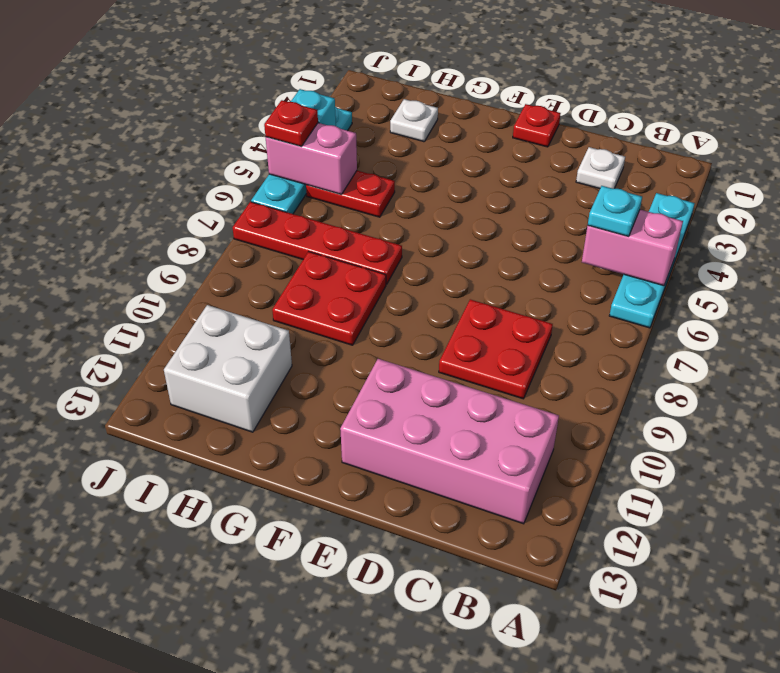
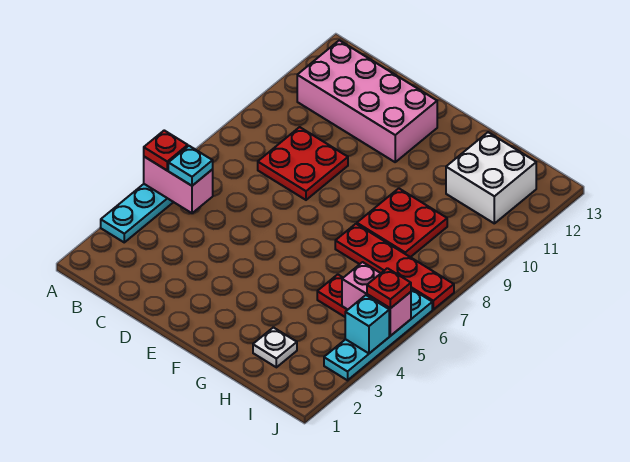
white 1x1 plate [576,147,625,189] -> none
red 1x1 plate [513,104,561,147] -> red 1x1 plate moved to [144,130,188,170]

